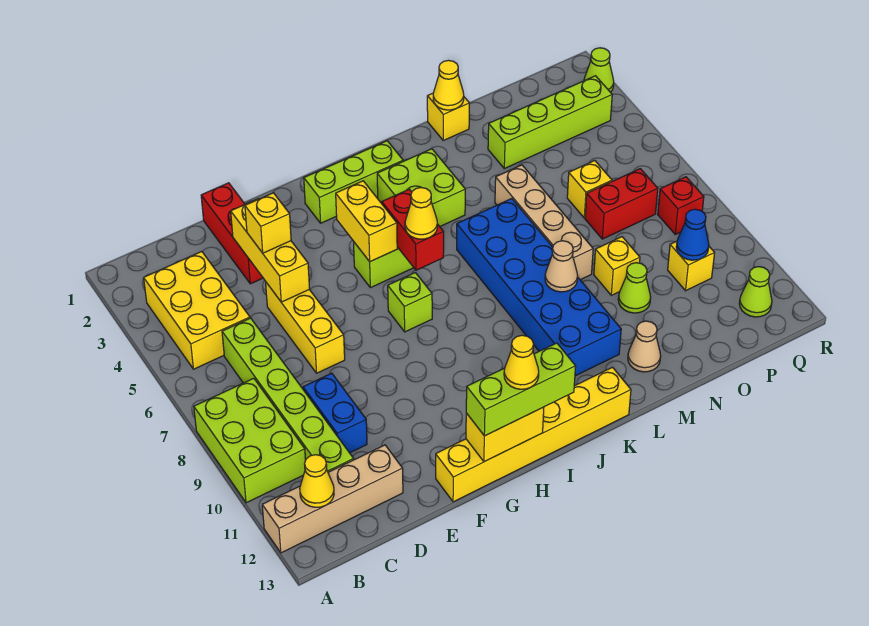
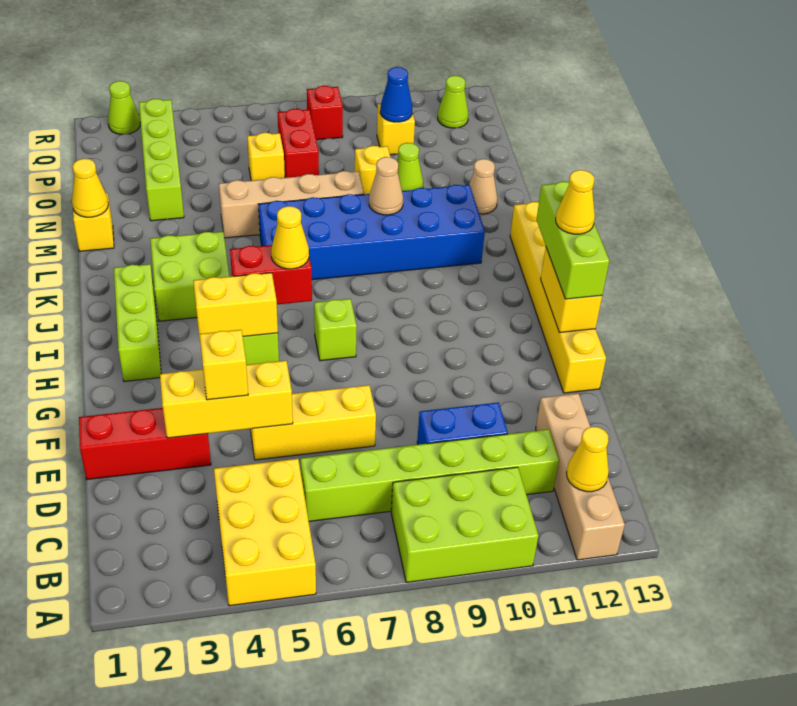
yellow 2x3 brick [144,252,250,369] -> yellow 2x3 brick turned to [214,459,316,606]

